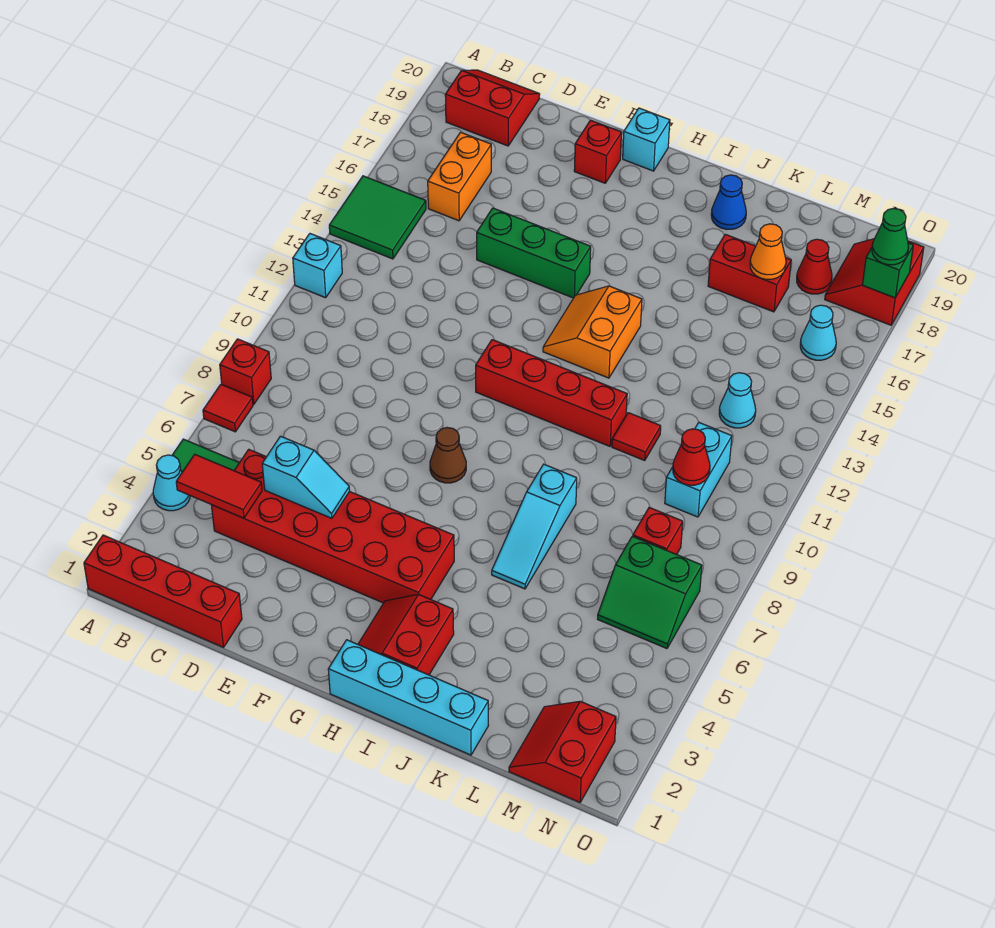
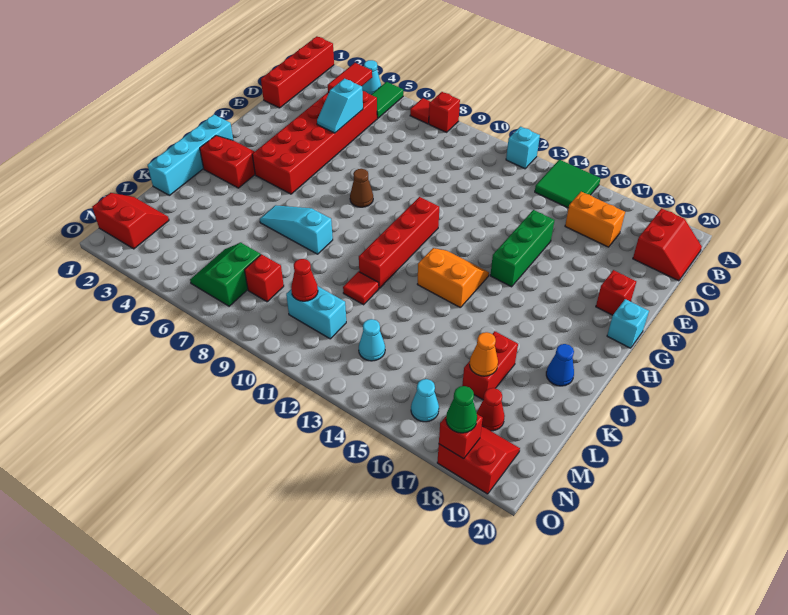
green 1x1 brick [862,243,913,298] -> red 1x1 brick [439,414,483,459]

